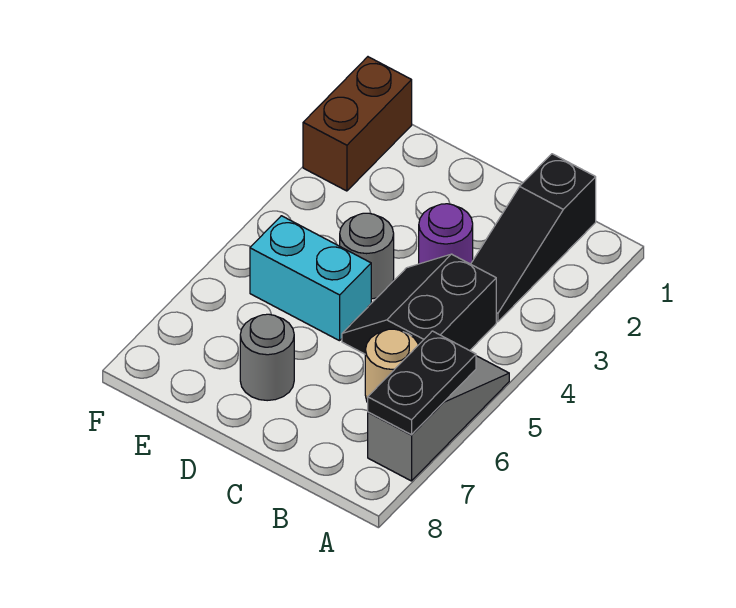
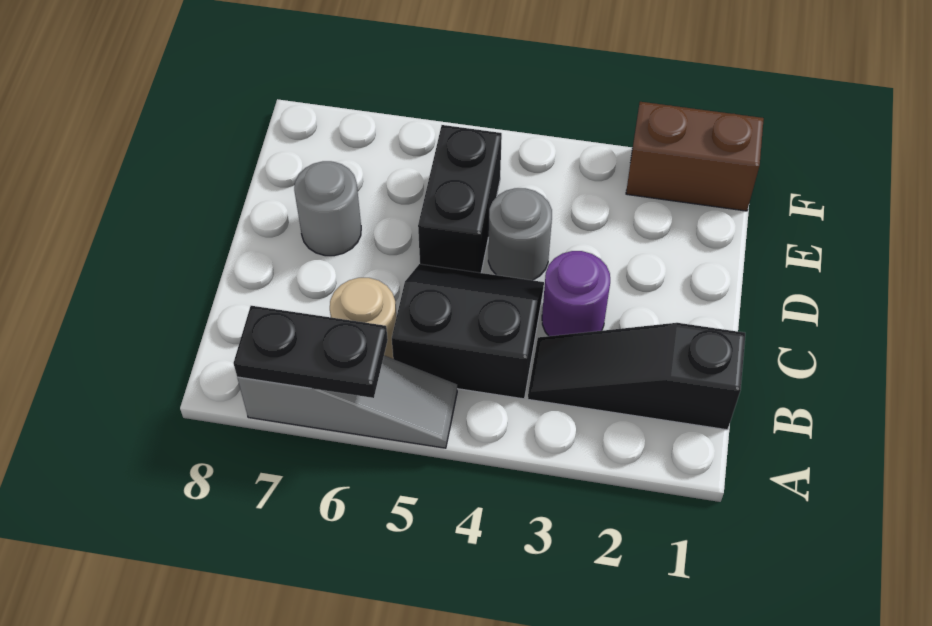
cyan 1x2 brick [250,216,371,341] -> black 1x2 brick [418,125,502,273]

